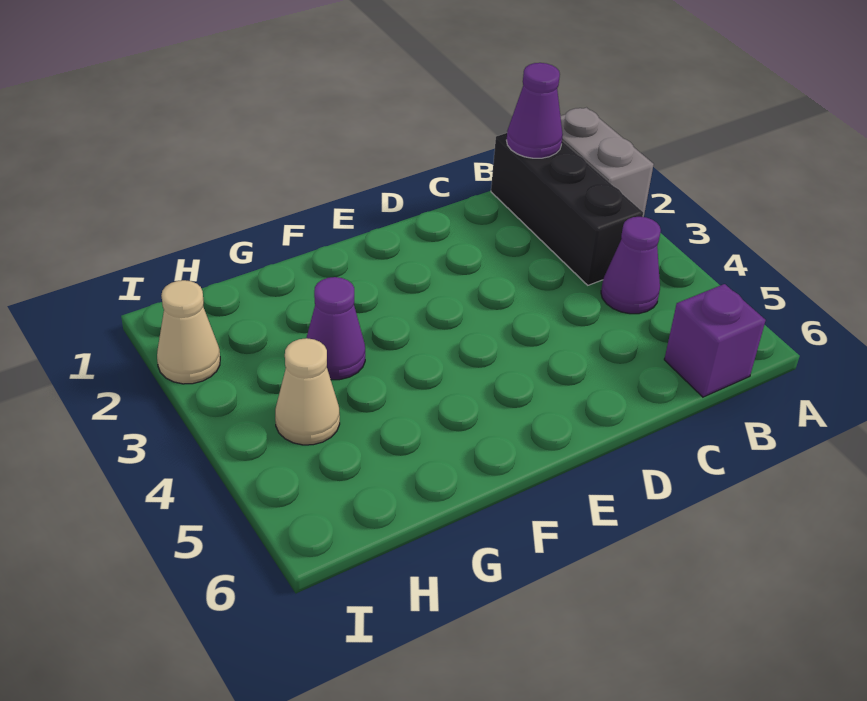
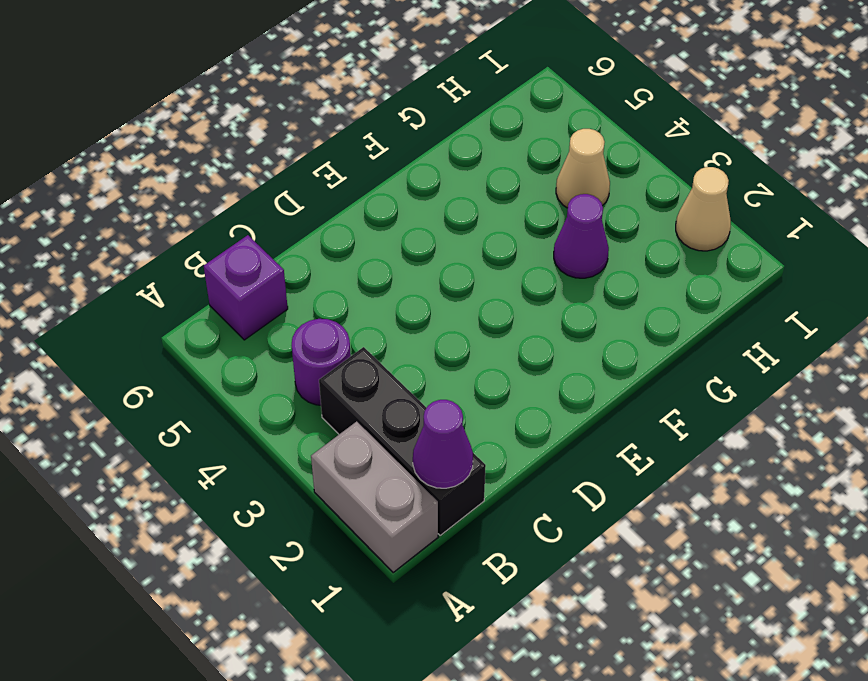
purple 1x1 cone [601,217,661,314] -> purple 1x1 round brick [291,319,351,405]

